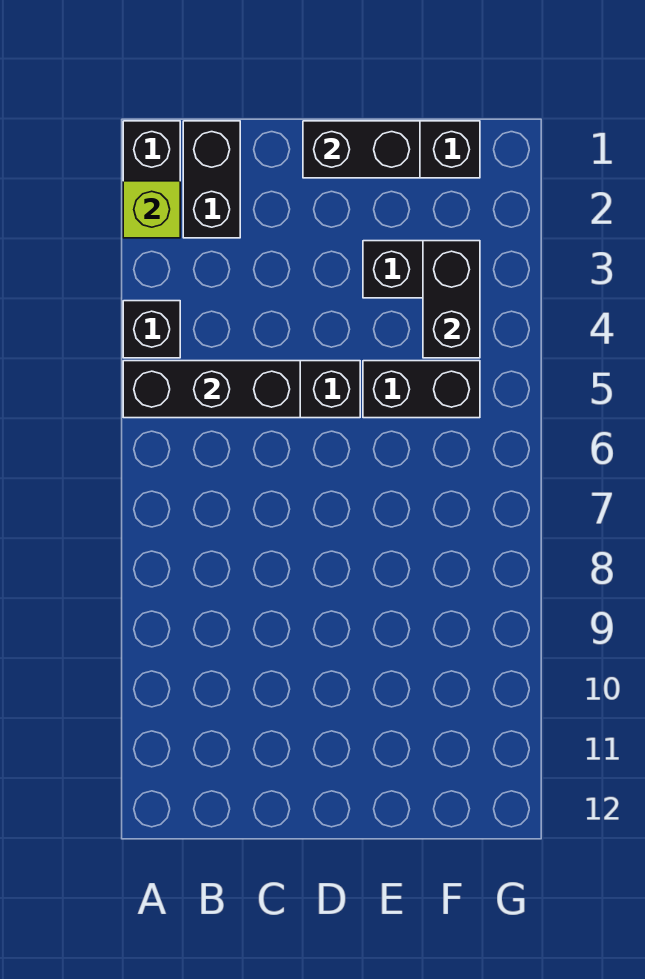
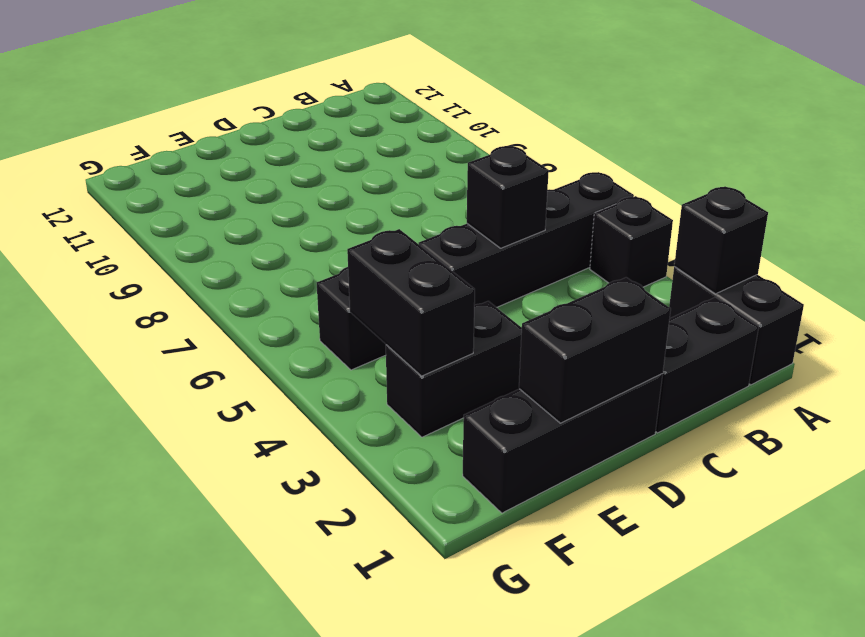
lime 1x1 brick [123,181,180,238] -> black 1x1 brick [674,186,768,294]
black 1x3 brick [123,361,300,418] -> black 1x1 brick [467,146,549,248]
black 1x2 brick [183,121,240,238] -> black 1x2 brick turned to [656,297,759,433]

